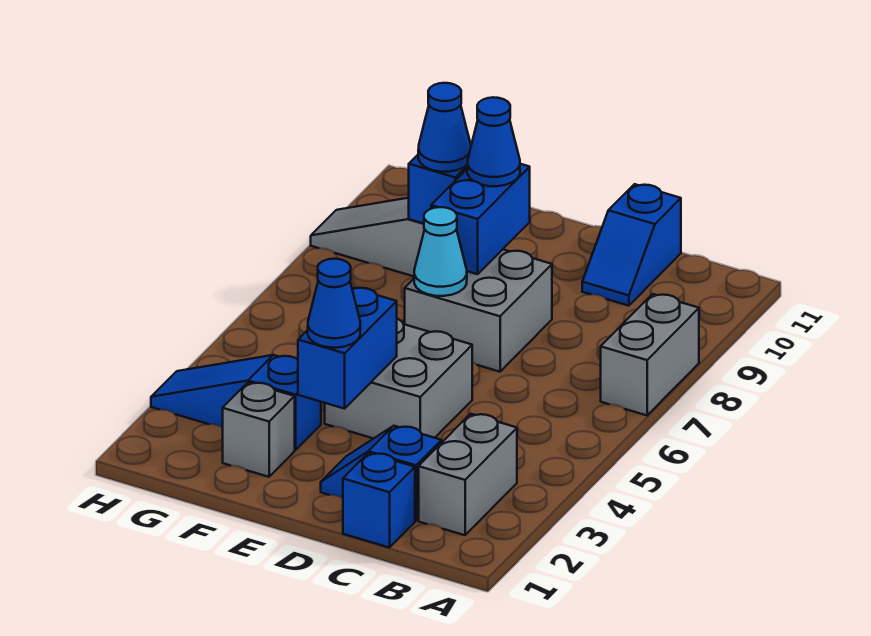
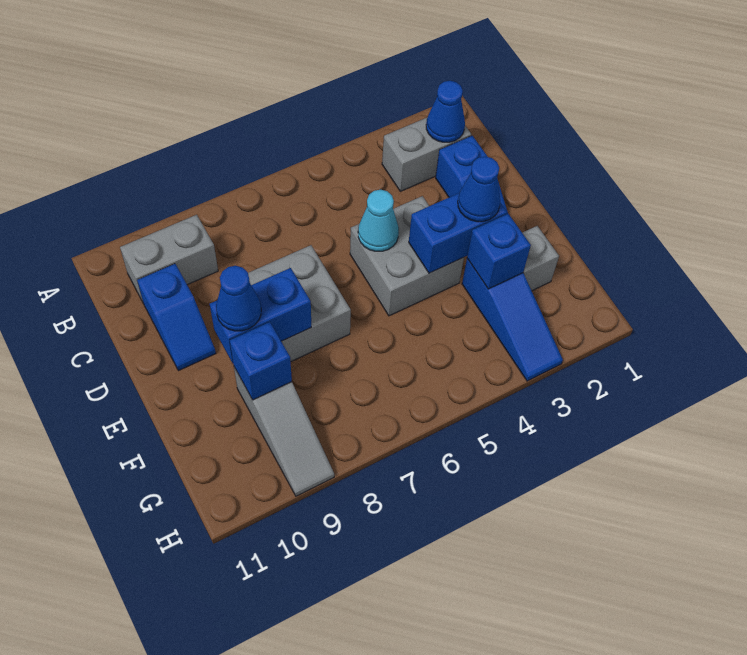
grey 1x2 brick [601,294,699,415] -> grey 1x2 brick moved to [120,215,218,304]
blue 1x1 brick [343,453,415,548] -> blue 1x1 brick moved to [467,214,531,289]
blue 1x2 slope [582,184,681,306] -> blue 1x2 slope turned to [137,264,216,371]
cyan 1x1 cone [414,207,467,296] -> cyan 1x1 cone moved to [358,190,399,251]
blue 1x1 cone [418,83,471,172] -> blue 1x1 cone moved to [426,81,465,142]

